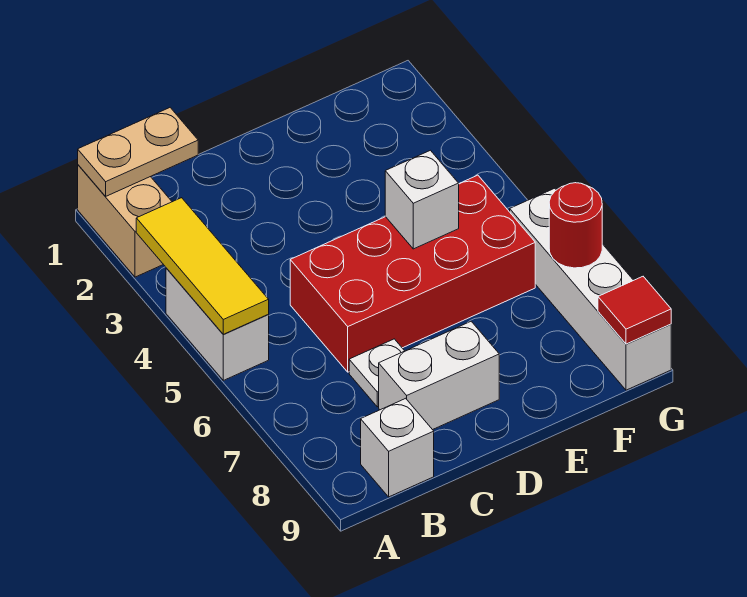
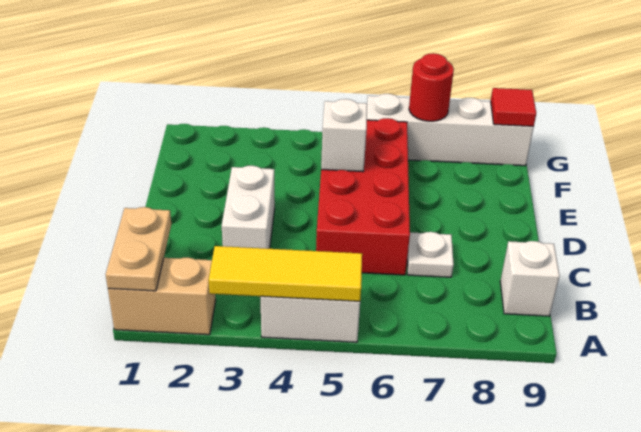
white 1x2 brick [379,321,499,430] -> white 1x2 brick moved to [222,166,275,249]

